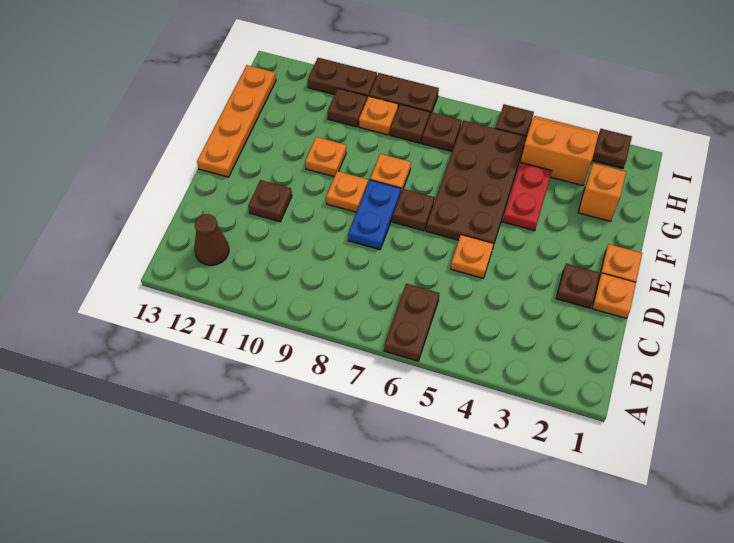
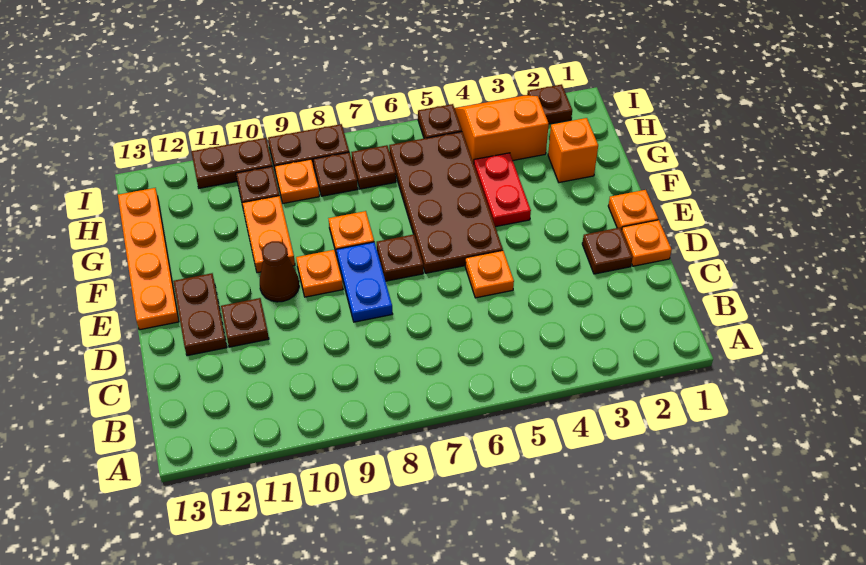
brown 1x2 plate [384,284,440,361] -> brown 1x2 plate moved to [173,273,227,356]
brown 1x1 cone [194,214,229,265] -> brown 1x1 cone moved to [260,241,299,302]
orange 1x1 plate [305,137,346,177] -> orange 1x2 plate [242,196,295,273]

